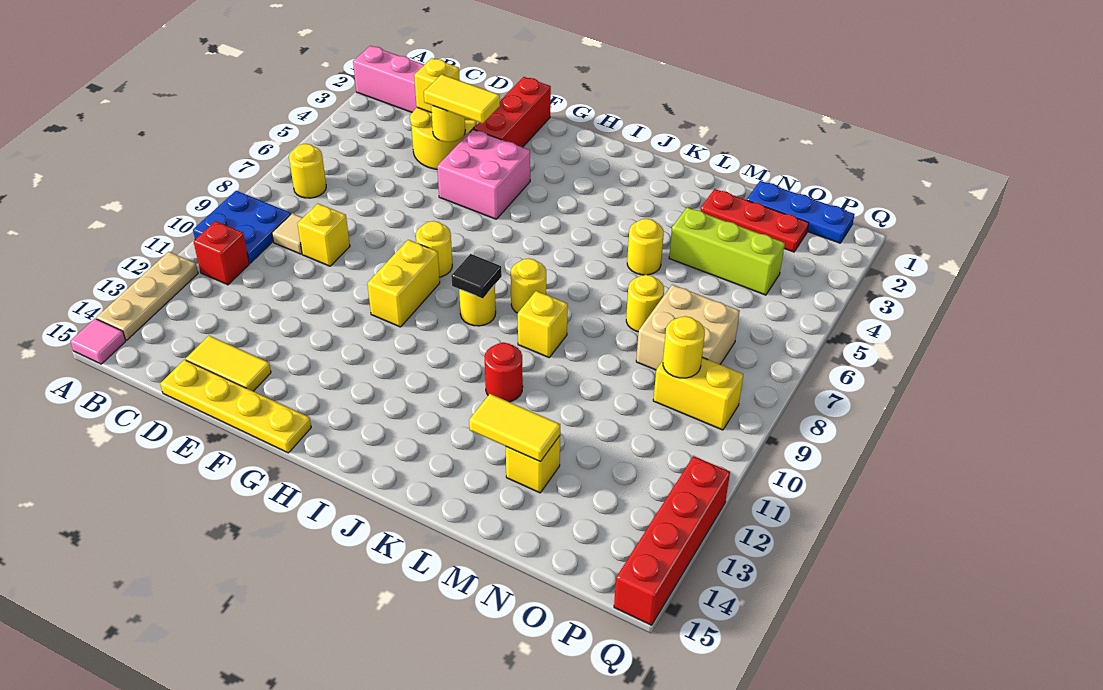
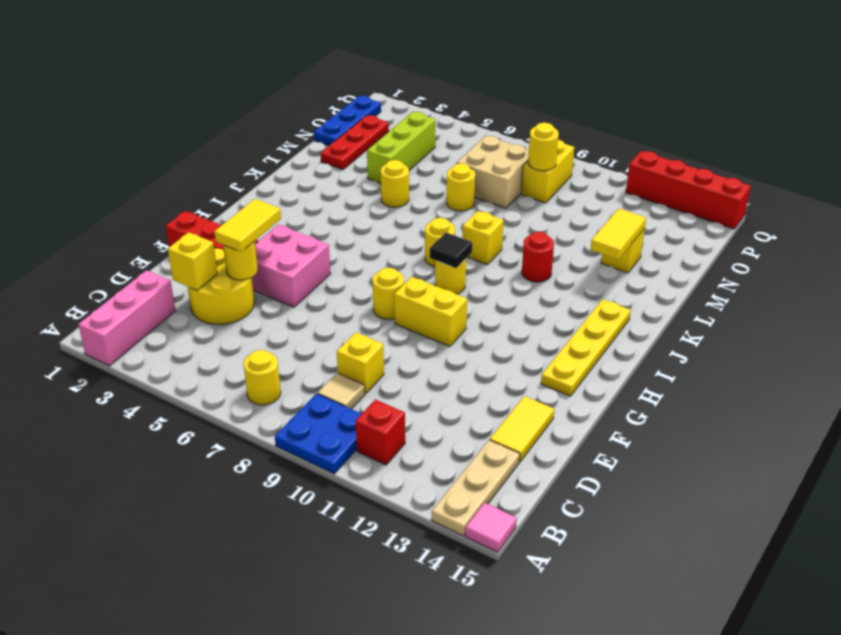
tan 1x3 plate [96,252,198,340] -> tan 1x3 plate turned to [432,440,520,536]
yellow 1x4 plate [160,360,311,453] -> yellow 1x4 plate moved to [541,299,631,396]

